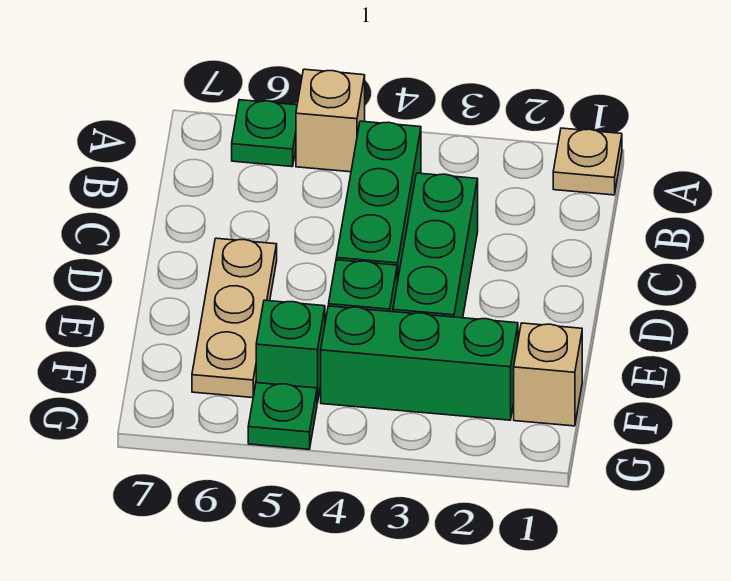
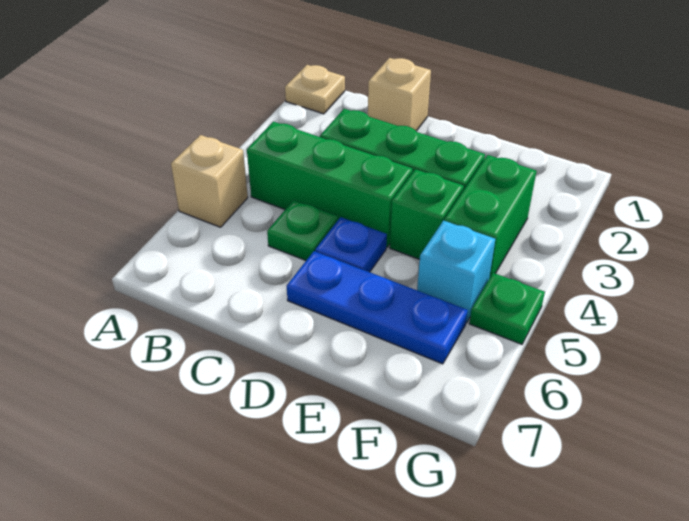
green 1x1 plate [232,100,297,167] -> green 1x1 plate moved to [267,200,338,260]
none -> blue 1x1 plate [315,217,387,272]
tan 1x3 plate [192,238,277,398] -> blue 1x3 plate [287,251,468,364]
tan 1x1 brick [514,323,582,426] -> tan 1x1 brick moved to [368,58,431,131]
green 1x3 brick [321,306,518,420] -> green 1x2 brick [444,155,537,278]
green 1x1 brick [256,300,325,403] -> cyan 1x1 brick [417,220,495,323]

